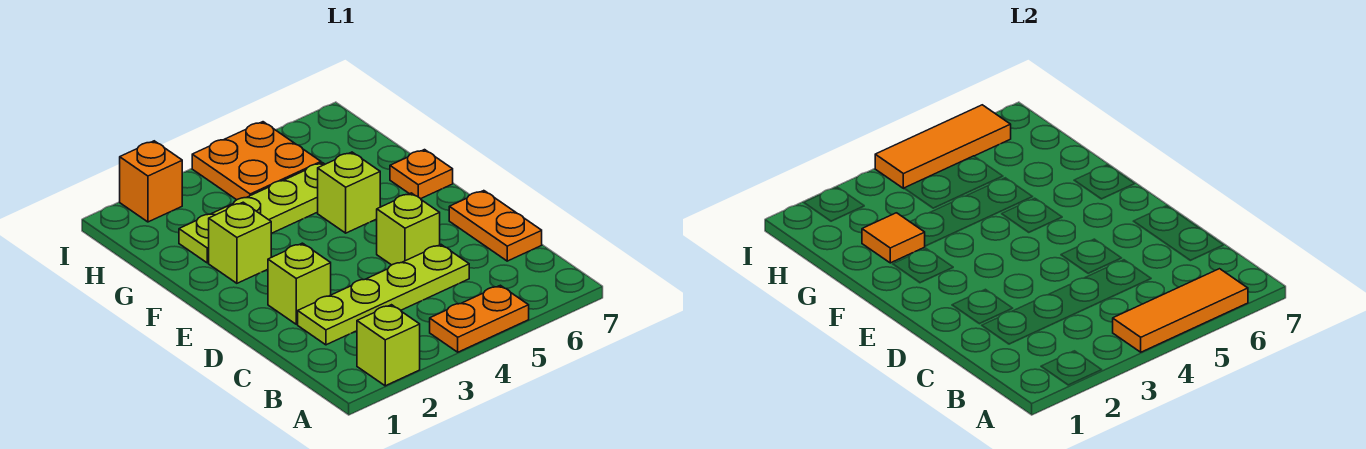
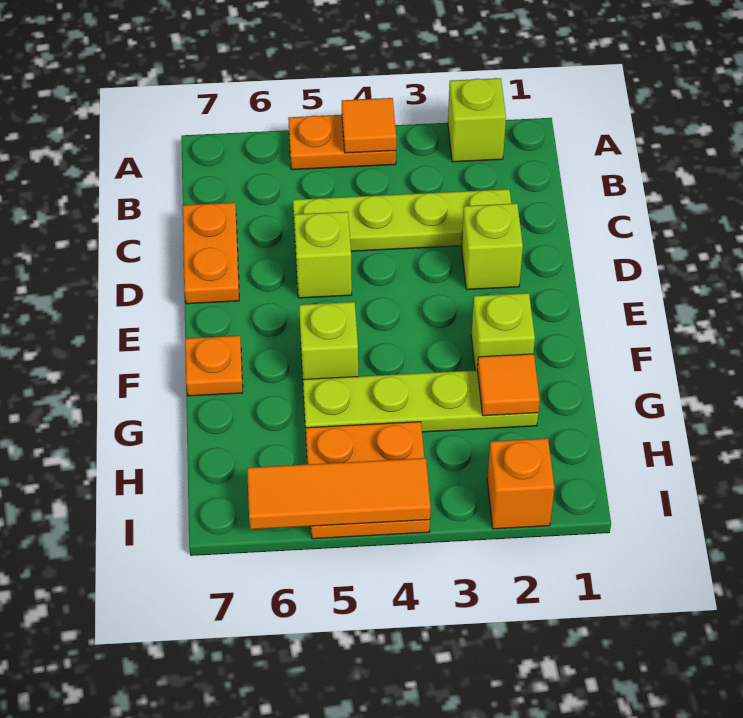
orange 1x3 tile [1113,269,1248,352] -> orange 1x1 tile [342,98,396,153]

